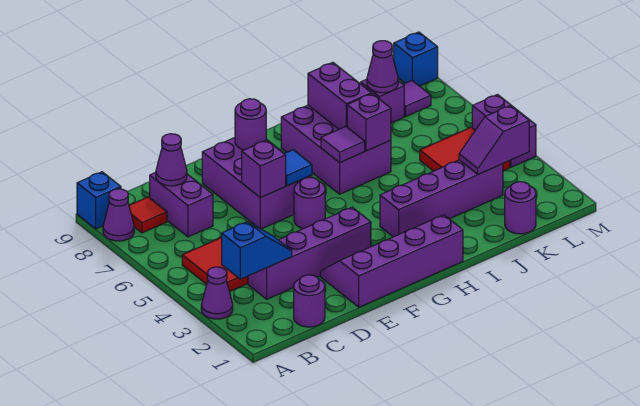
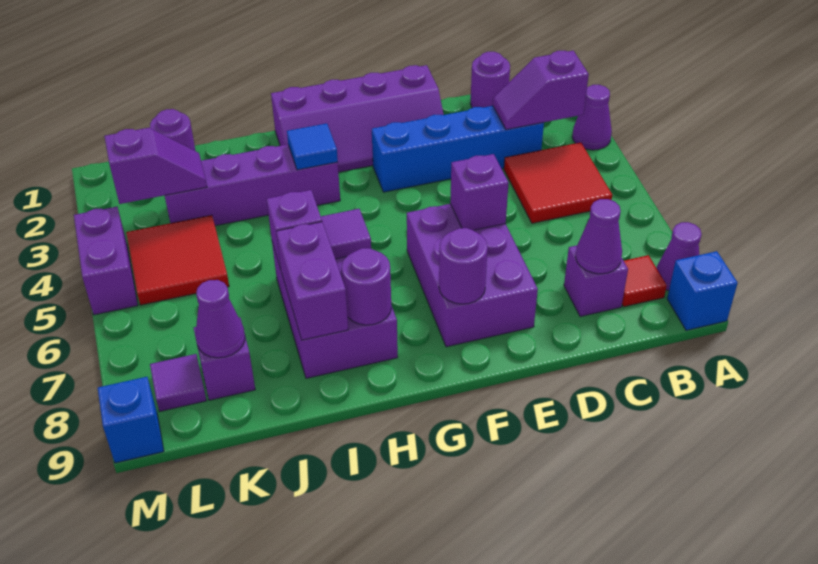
blue 1x2 slope [222,222,292,279] -> purple 1x2 slope [493,51,589,130]
purple 1x4 brick [248,207,371,299] -> blue 1x4 brick [372,106,544,192]
purple 1x2 brick [150,172,213,237] -> purple 1x1 brick [564,245,628,317]
purple 1x1 round brick [294,177,325,229] -> purple 1x1 round brick moved to [342,248,391,325]
blue 1x1 tile [284,150,312,186] -> blue 1x1 tile moved to [287,123,338,170]

